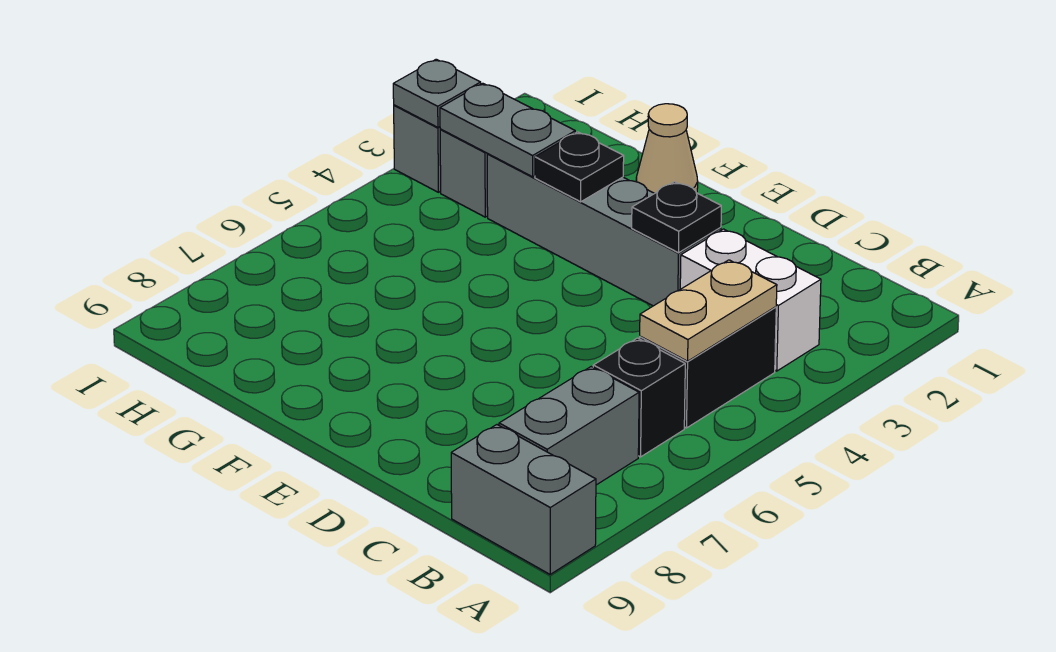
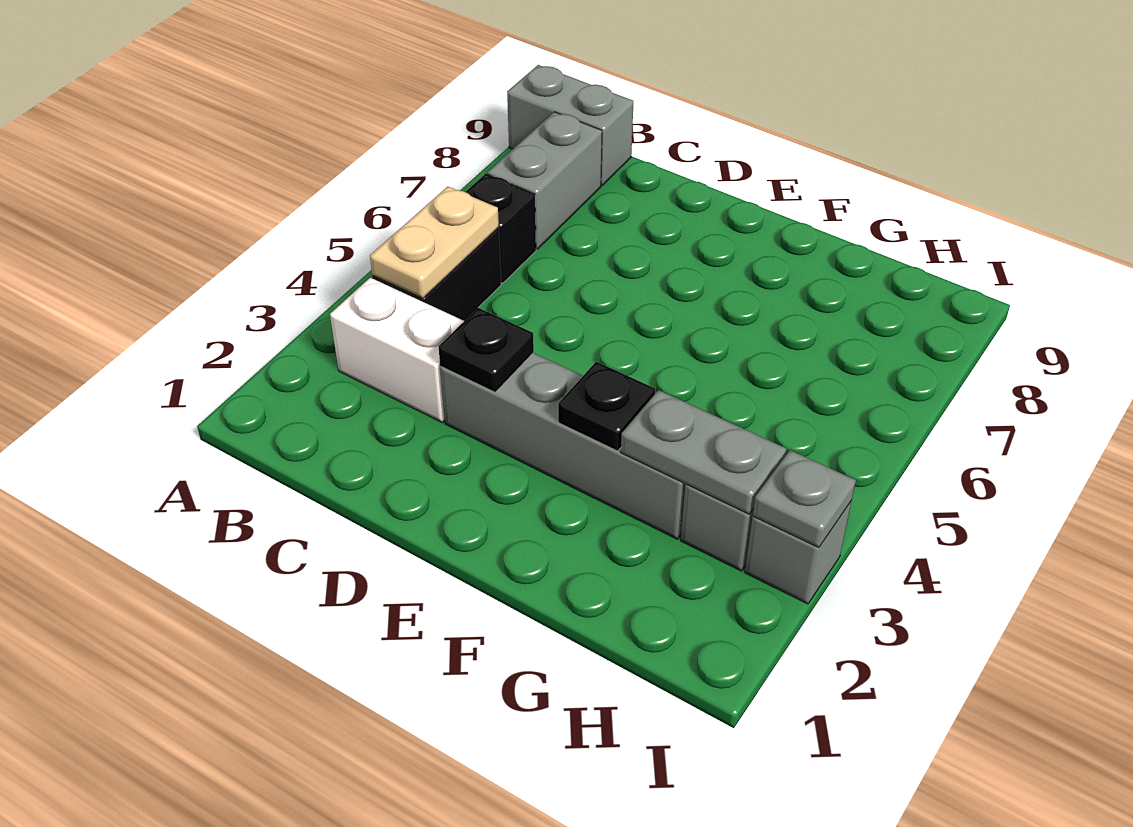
tan 1x1 cone [636,104,698,193] -> none

